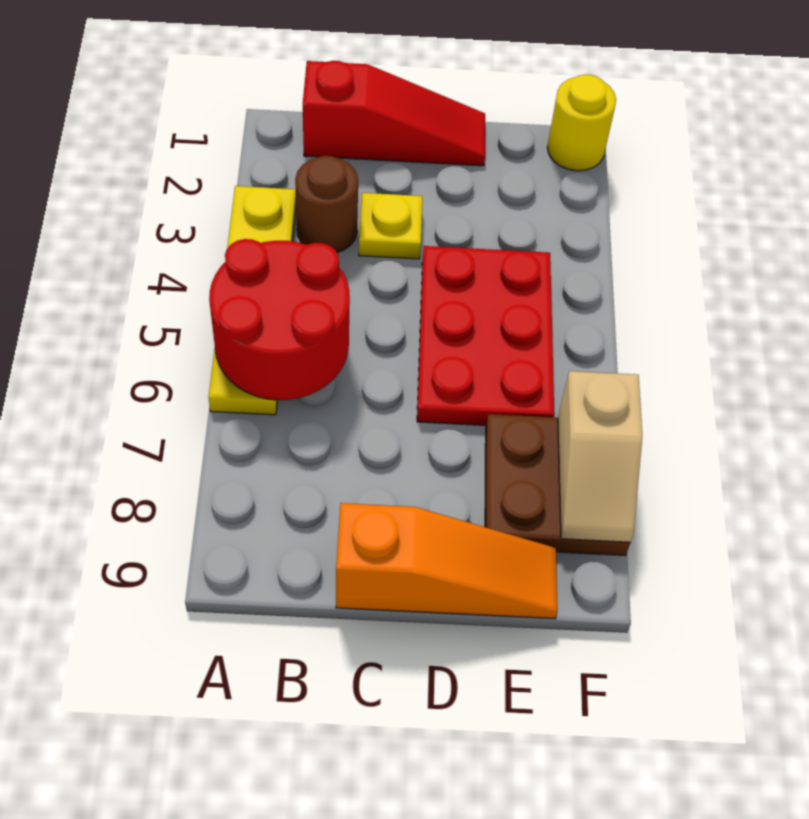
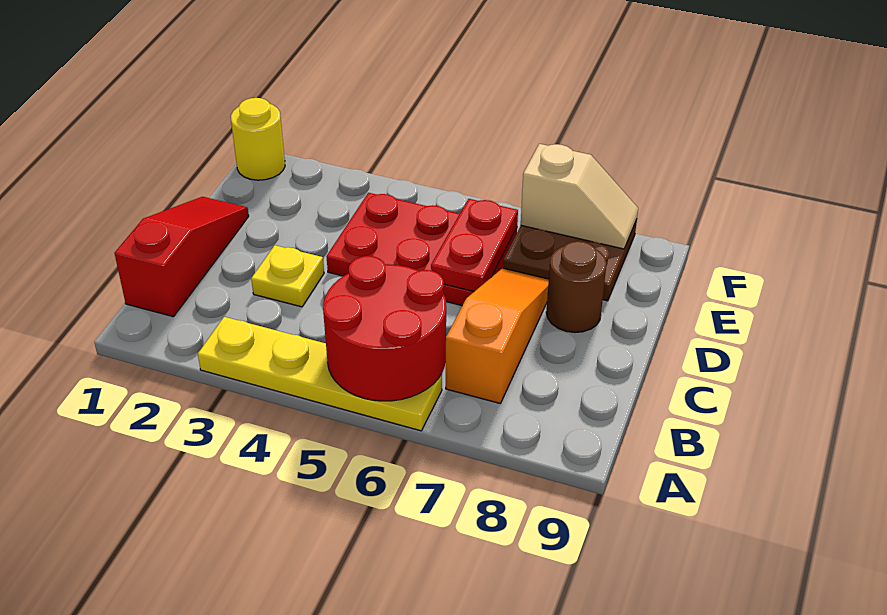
brown 1x1 round brick [295,156,358,252] -> brown 1x1 round brick moved to [546,241,607,333]
orange 1x3 slope [336,503,557,619] -> orange 1x3 slope moved to [446,268,549,404]
none -> red 1x2 plate [431,199,518,291]

